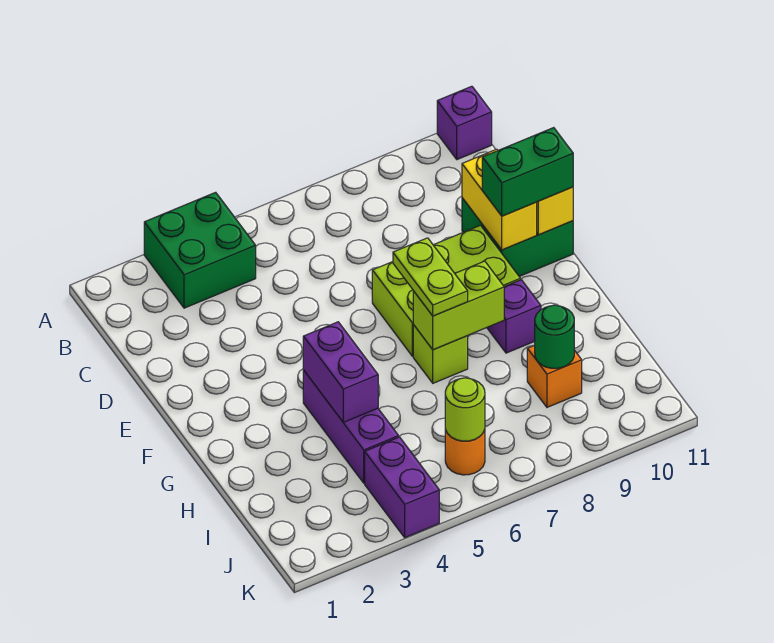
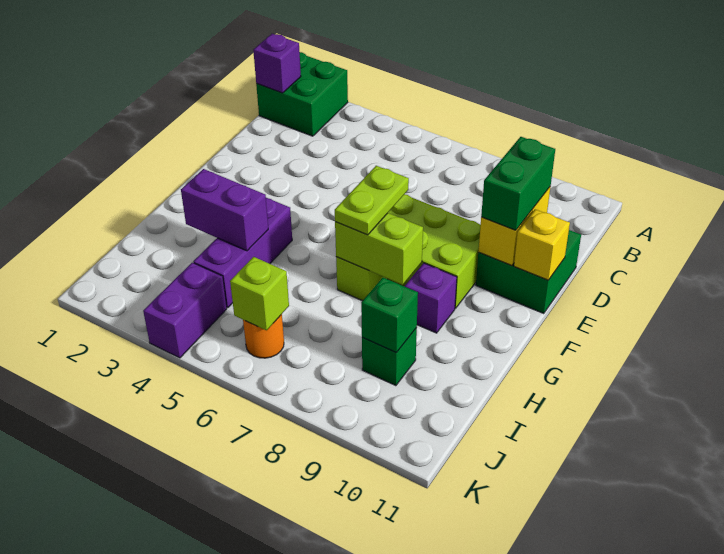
green 2x2 brick [144,192,256,308] -> green 2x2 brick moved to [256,52,348,136]
purple 1x1 brick [437,86,492,160] -> purple 1x1 brick moved to [253,34,301,93]
green 1x2 brick [482,128,573,216] -> green 1x2 brick turned to [481,137,555,230]
purple 1x2 brick [303,322,378,422] -> purple 1x2 brick turned to [181,169,268,251]
orange 1x1 brick [527,345,582,407] -> green 1x1 brick [362,328,417,386]
green 1x1 round brick [535,305,574,368] -> green 1x1 brick [361,278,418,353]
lime 1x1 round brick [445,378,485,441] -> lime 1x1 brick [230,257,289,330]

